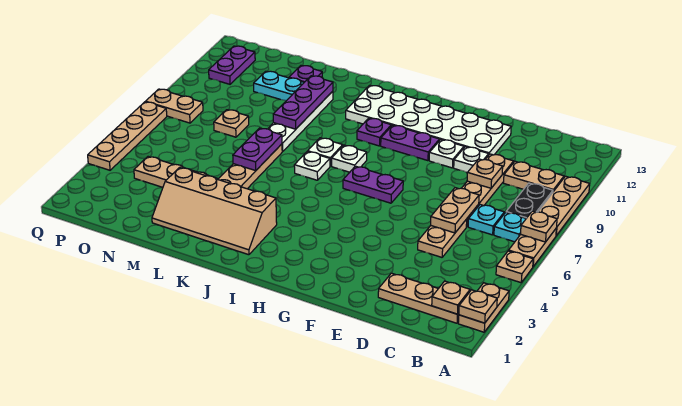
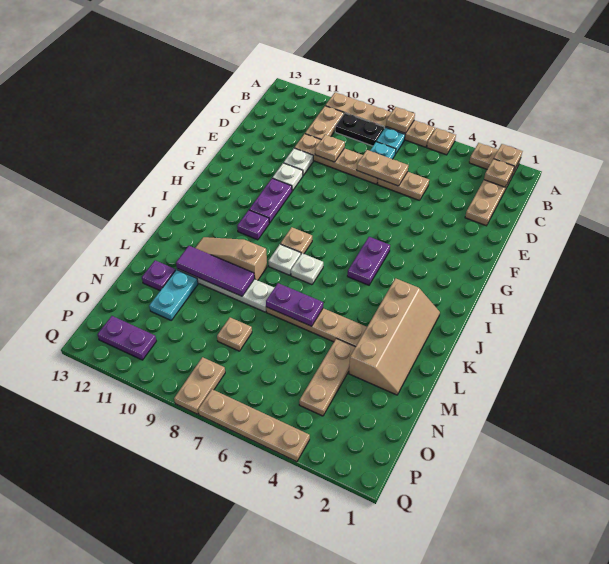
white 2x6 plate [346,85,511,155] -> none
purple 1x2 plate [343,166,403,203] -> purple 1x2 plate moved to [347,237,390,285]
white 1x1 plate [332,145,367,172] -> tan 1x1 plate [280,227,312,254]
none -> tan 1x3 slope [195,237,267,280]
purple 1x3 plate [273,76,333,129] -> purple 1x3 tile [176,246,254,296]

